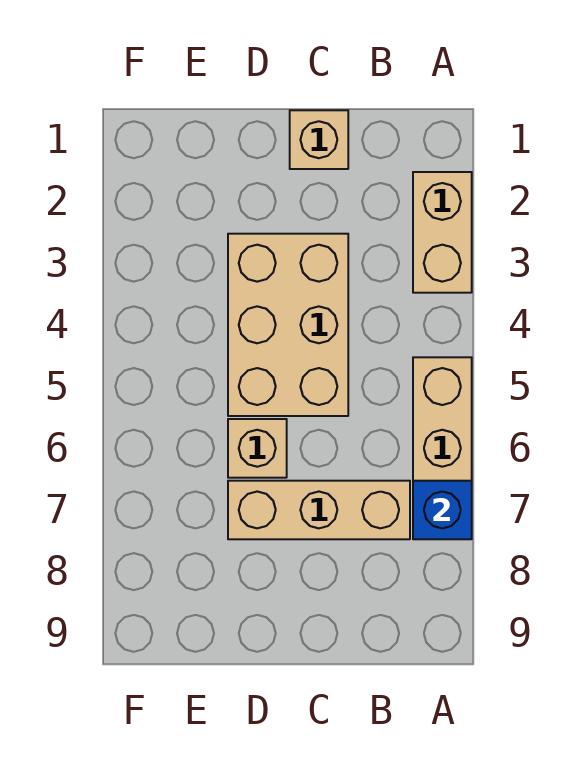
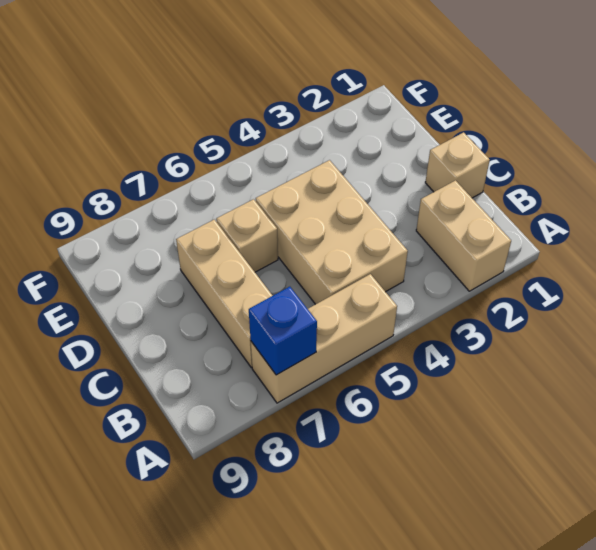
tan 1x2 brick [413,172,472,293] -> tan 1x2 brick turned to [416,180,511,291]
tan 2x3 brick [228,234,348,416] -> tan 2x3 brick turned to [256,160,408,304]

